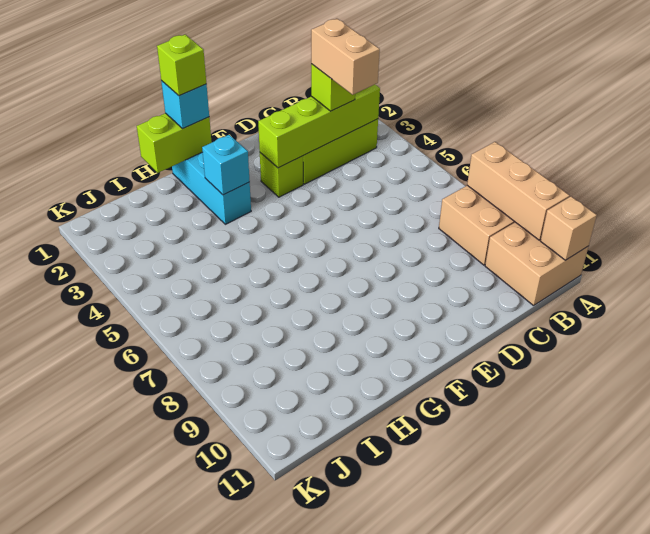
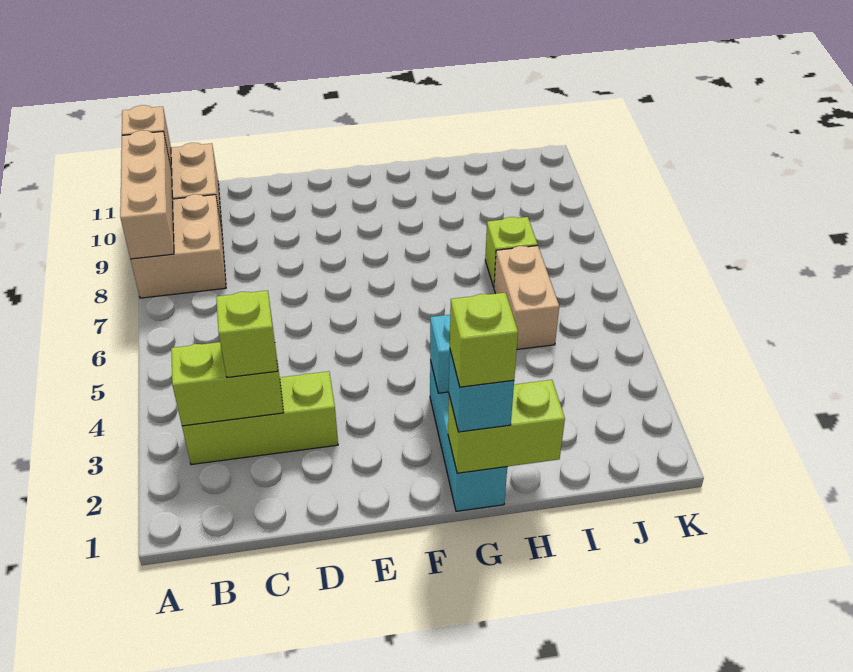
lime 1x4 brick [258,85,380,168] -> lime 1x2 brick [171,342,284,426]
tan 1x2 brick [311,19,380,95] -> tan 1x2 brick moved to [494,246,559,349]
lime 1x1 brick [260,153,303,197] -> lime 1x1 brick moved to [485,217,537,287]

